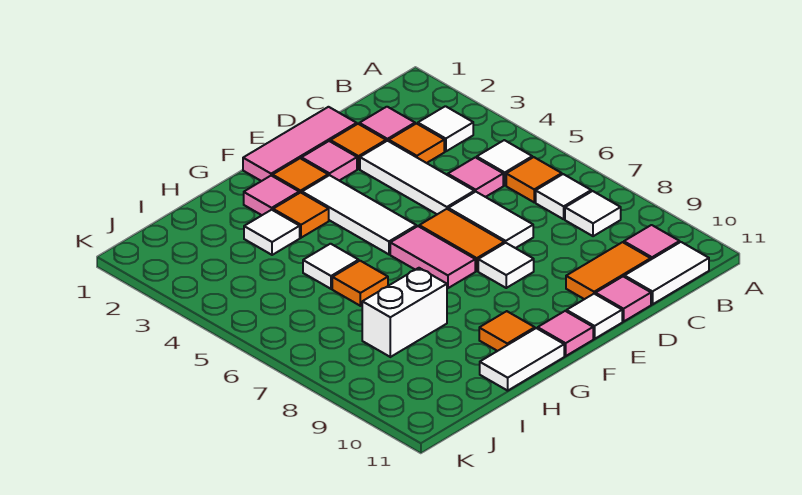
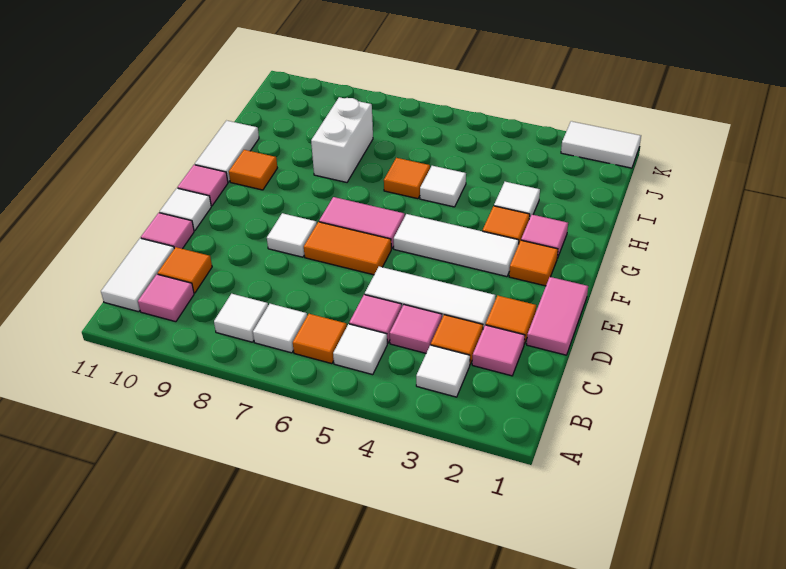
orange 1x2 tile [566,242,651,299] -> orange 1x1 tile [158,247,212,293]
pink 1x3 tile [243,107,357,181] -> pink 1x2 tile [527,277,588,355]
white 1x2 tile [448,192,533,248] -> white 1x2 tile moved to [561,121,641,168]
pink 1x1 tile [302,141,357,181] -> pink 1x1 tile moved to [390,305,442,353]

